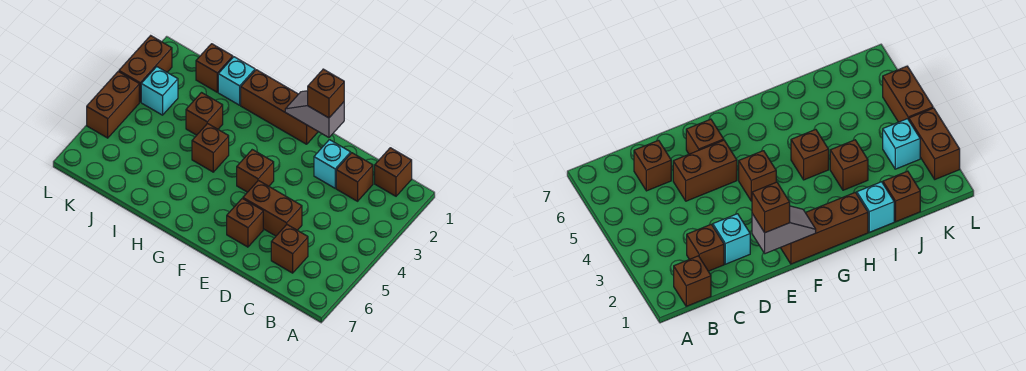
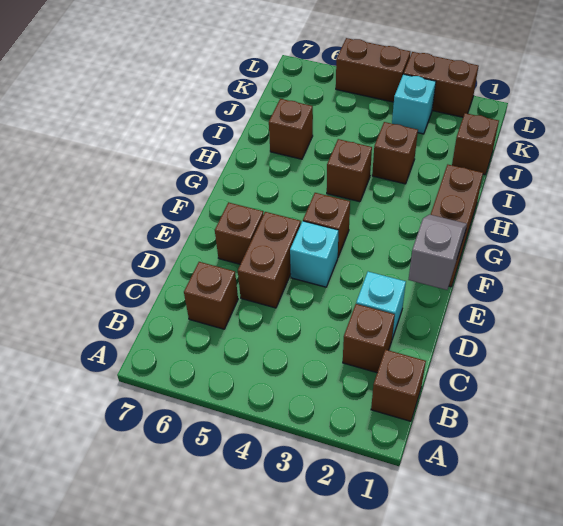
brown 1x1 brick [308,69,344,118] -> brown 1x1 brick moved to [269,99,313,159]
cyan 1x1 brick [218,57,255,105] -> cyan 1x1 brick moved to [290,221,338,287]

